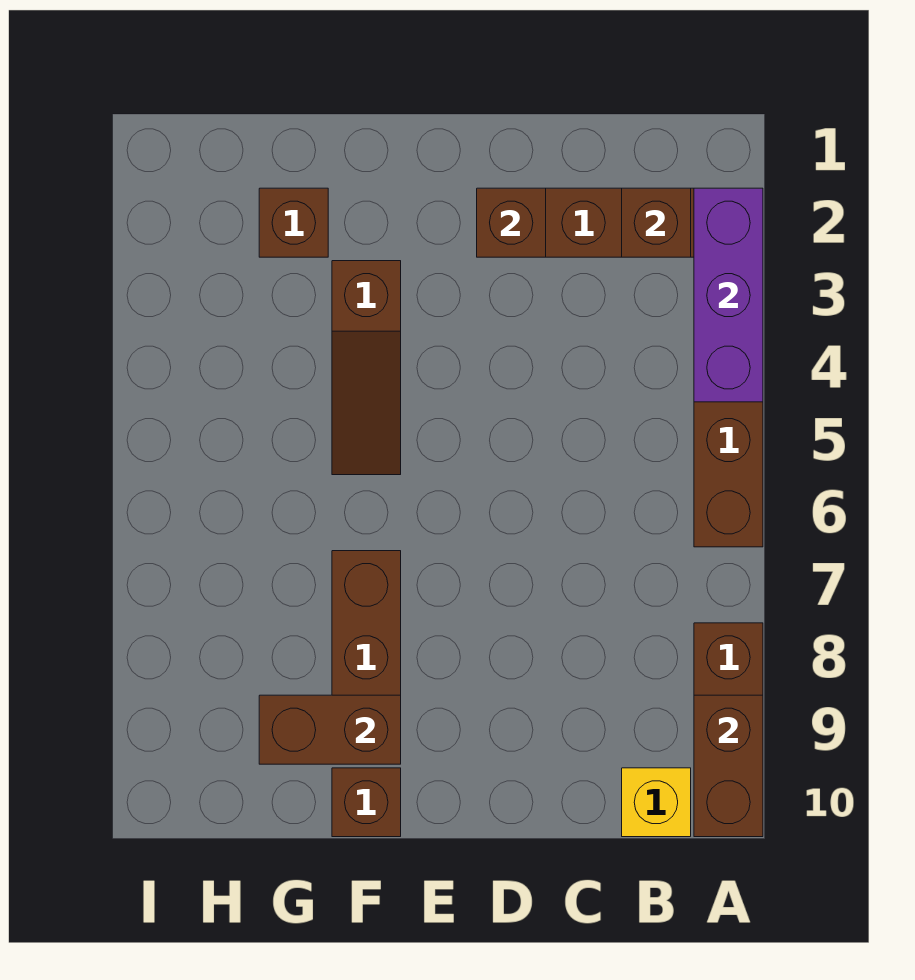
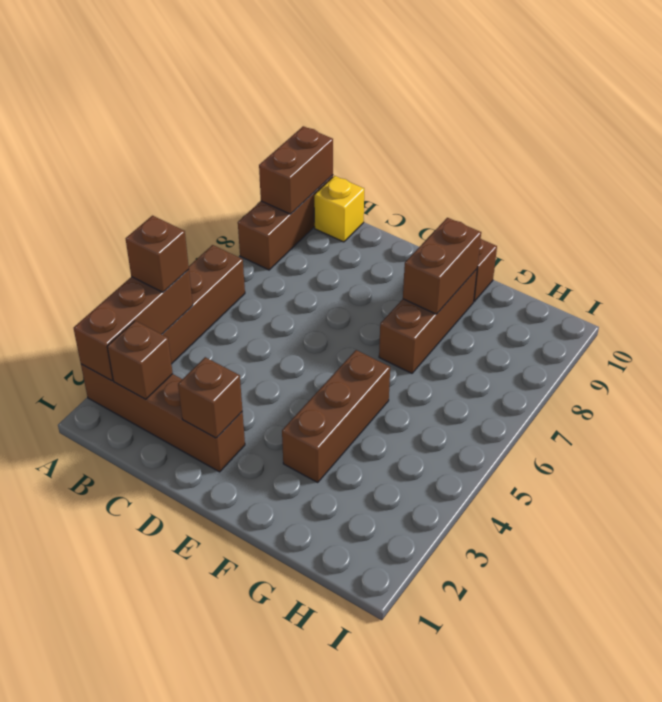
purple 1x3 brick [694,188,763,402] -> brown 1x3 brick [74,269,193,381]
brown 1x3 slope [332,261,401,475] -> brown 1x3 brick [282,350,390,482]
brown 1x2 brick [259,695,401,764] -> brown 1x2 brick turned to [403,218,481,314]
brown 1x1 brick [259,188,328,257] -> brown 1x1 brick moved to [126,216,189,292]

